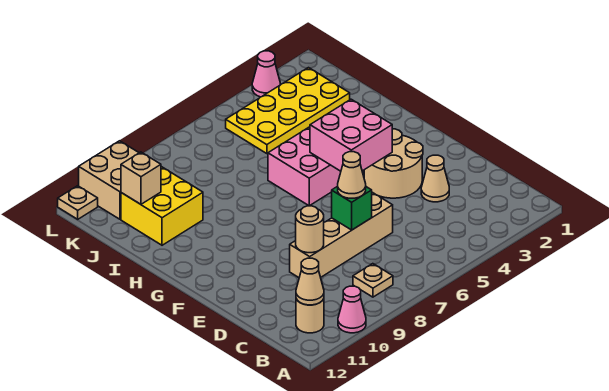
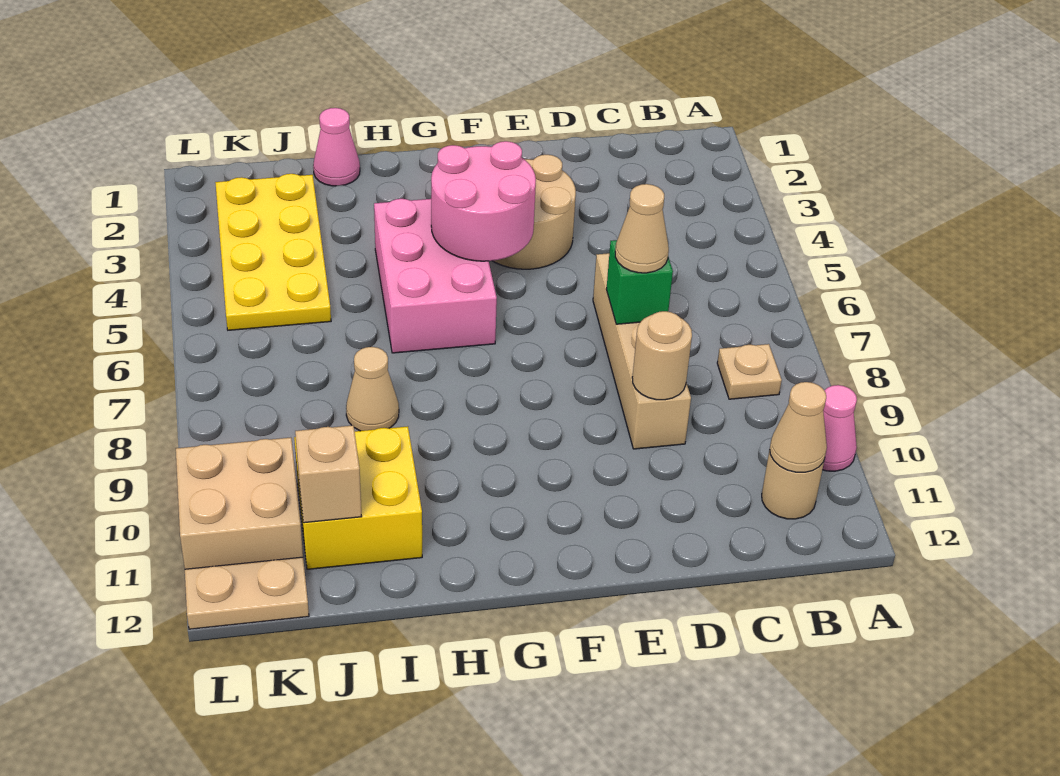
tan 1x1 cone [421,155,449,202] -> tan 1x1 cone moved to [346,347,399,431]
pink 2x2 brick [310,99,392,171] -> pink 2x2 round brick [431,141,536,261]
pink 1x1 cone [252,51,280,97] -> pink 1x1 cone moved to [313,108,360,186]
tan 1x1 plate [58,186,98,219] -> tan 1x2 plate [185,557,309,629]

